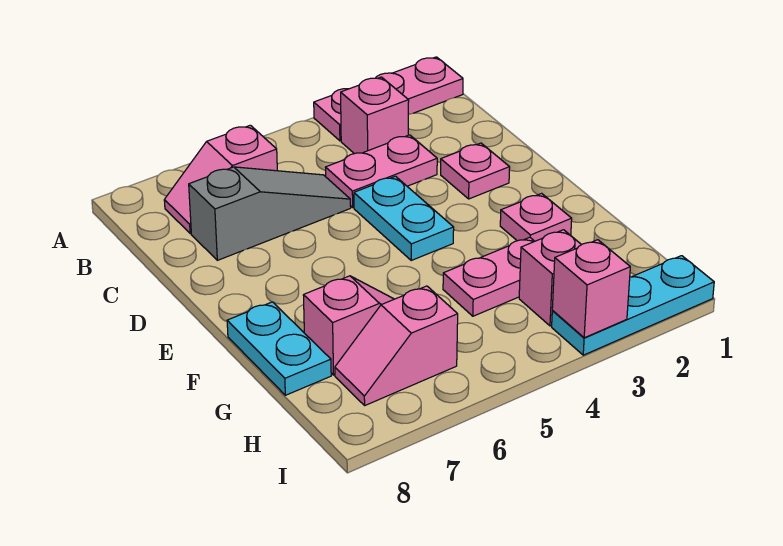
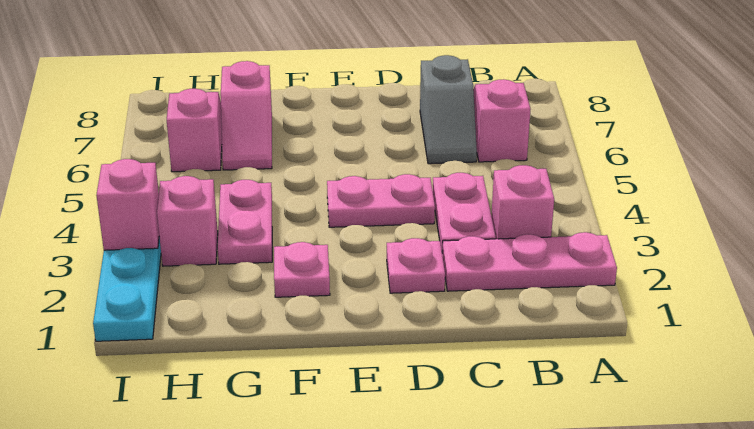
pink 1x3 plate [314,57,463,141] -> pink 1x3 plate turned to [442,232,617,291]
grey 1x3 slope [189,167,351,260] -> grey 1x2 slope [420,55,477,164]
cyan 1x2 plate [354,176,454,260] -> pink 1x2 plate [327,174,435,227]
cyan 1x2 plate [227,302,331,395] -> none

